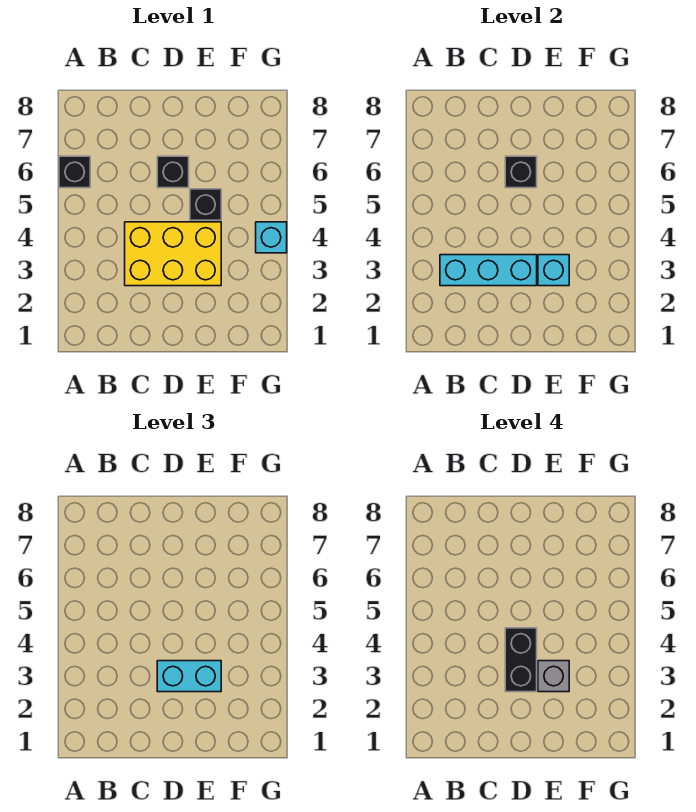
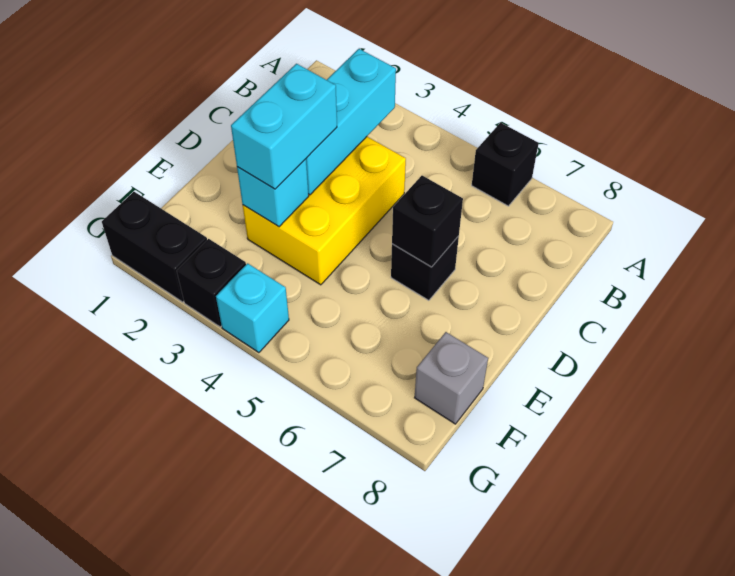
black 1x2 brick [505,628,537,692] -> black 1x2 brick moved to [102,192,207,302]
grey 1x1 brick [538,661,569,692] -> grey 1x1 brick moved to [415,332,488,424]
black 1x1 brick [190,189,221,220] -> black 1x1 brick moved to [177,239,246,327]

